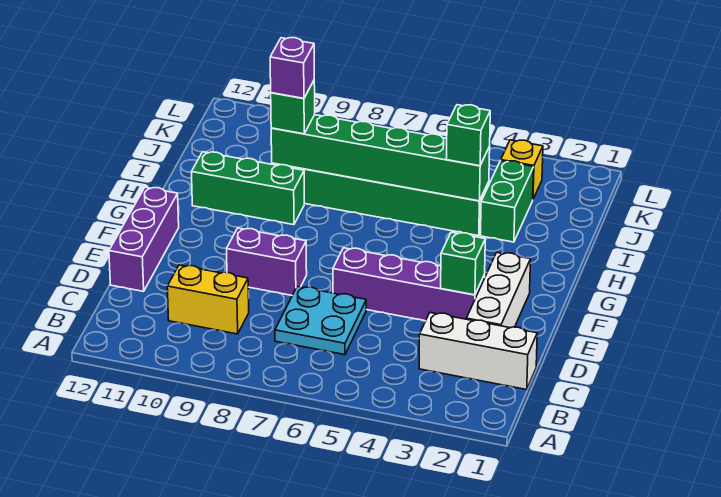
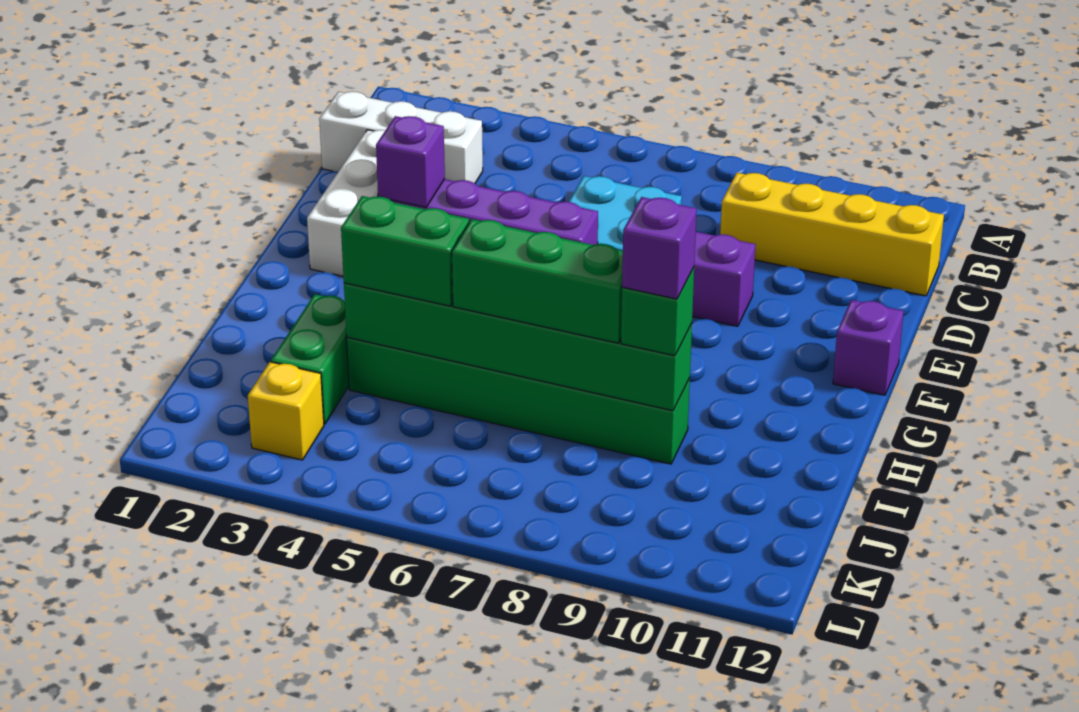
yellow 1x2 brick [167,265,249,334] -> yellow 1x4 brick [720,173,944,296]
purple 1x3 brick [109,187,179,291] -> purple 1x1 brick [833,300,904,395]
green 1x1 brick [441,232,485,295] -> purple 1x1 brick [376,116,445,207]
green 1x3 brick [192,152,304,225] -> green 1x3 brick moved to [452,219,623,343]
green 1x1 brick [446,105,490,166] -> green 1x2 brick [341,196,469,306]

